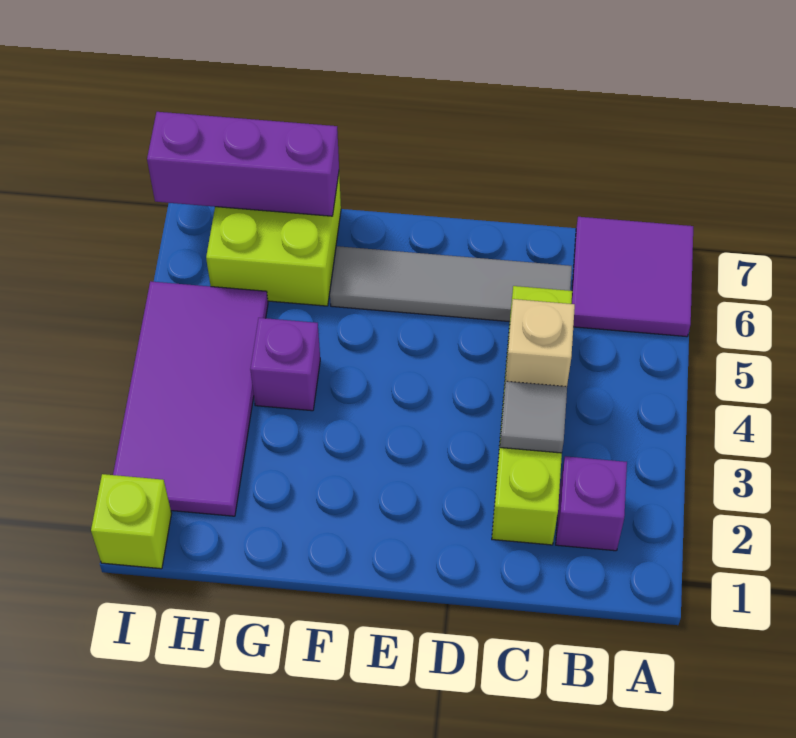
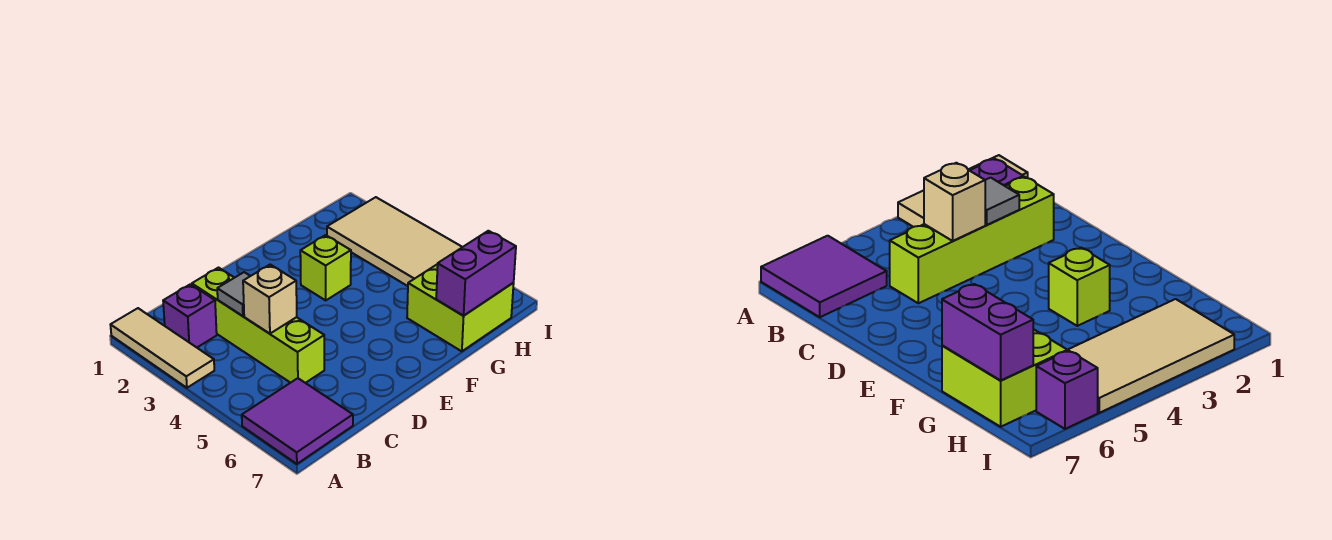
none -> tan 1x3 tile [111,308,214,388]
grey 1x4 tile [330,246,572,322] -> none
purple 1x1 brick [250,318,320,411] -> purple 1x1 brick moved to [1036,351,1098,429]
purple 1x3 brick [147,112,339,216] -> purple 1x2 brick [436,231,516,316]
purple 2x4 tile [113,281,268,516] -> tan 2x4 tile [327,197,462,286]
lime 1x1 brick [91,474,172,569] -> lime 1x1 brick moved to [300,235,351,300]

